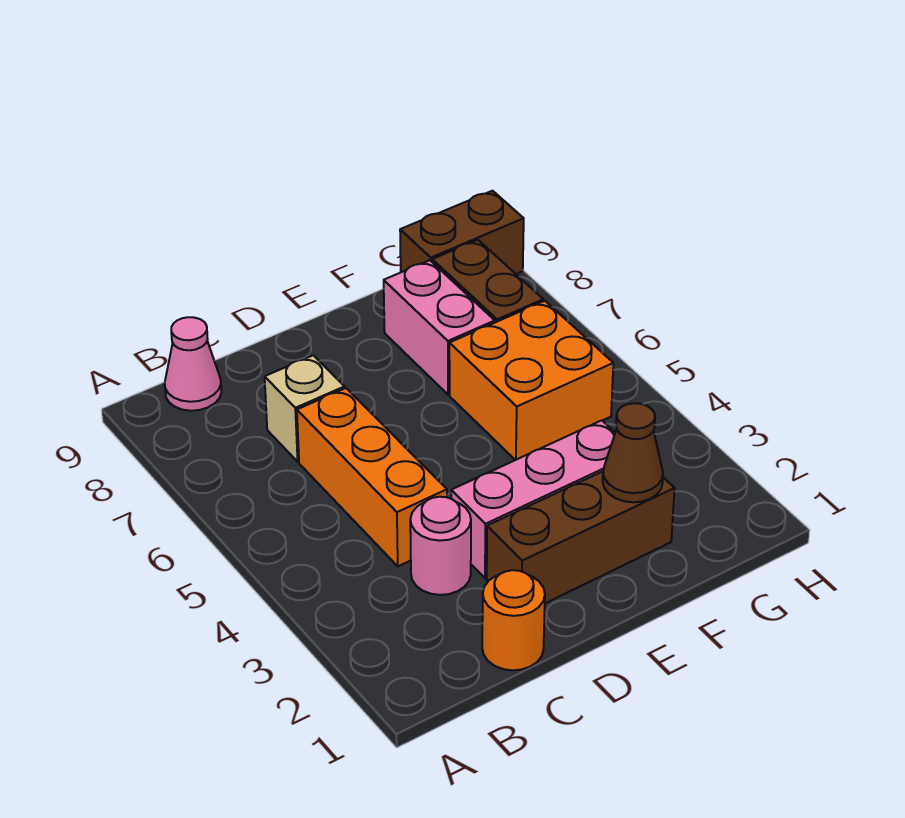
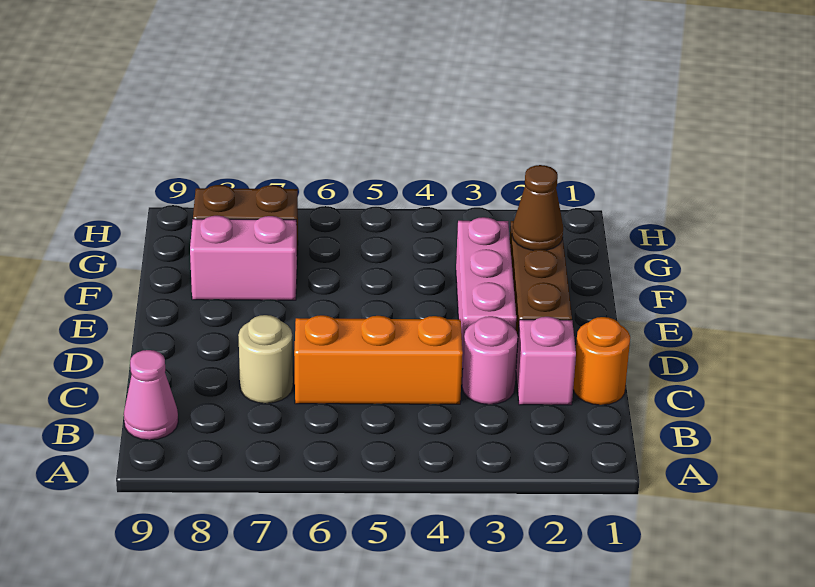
none -> pink 1x1 brick [516,317,576,405]
tan 1x1 brick [265,355,345,461] -> tan 1x1 round brick [238,315,293,403]
orange 2x2 brick [449,301,613,460] -> none
brown 1x2 brick [400,191,524,274] -> none

